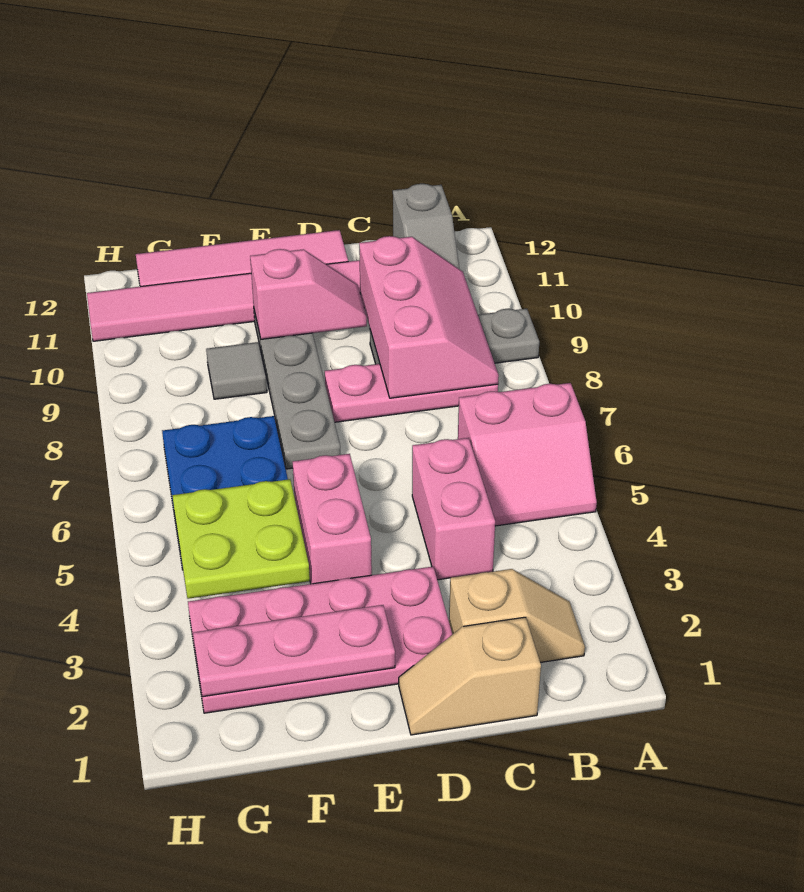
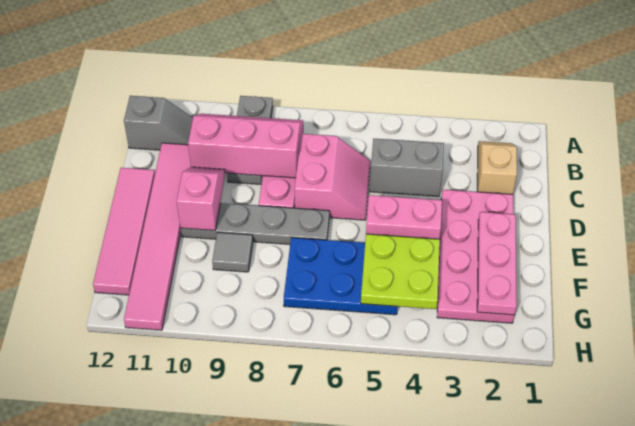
pink 2x2 slope [458,383,597,526] -> pink 2x2 slope moved to [294,134,370,220]
tan 1x2 slope [399,617,541,735] -> none
pink 1x2 brick [412,438,495,580] -> grey 1x2 brick [370,139,444,197]

